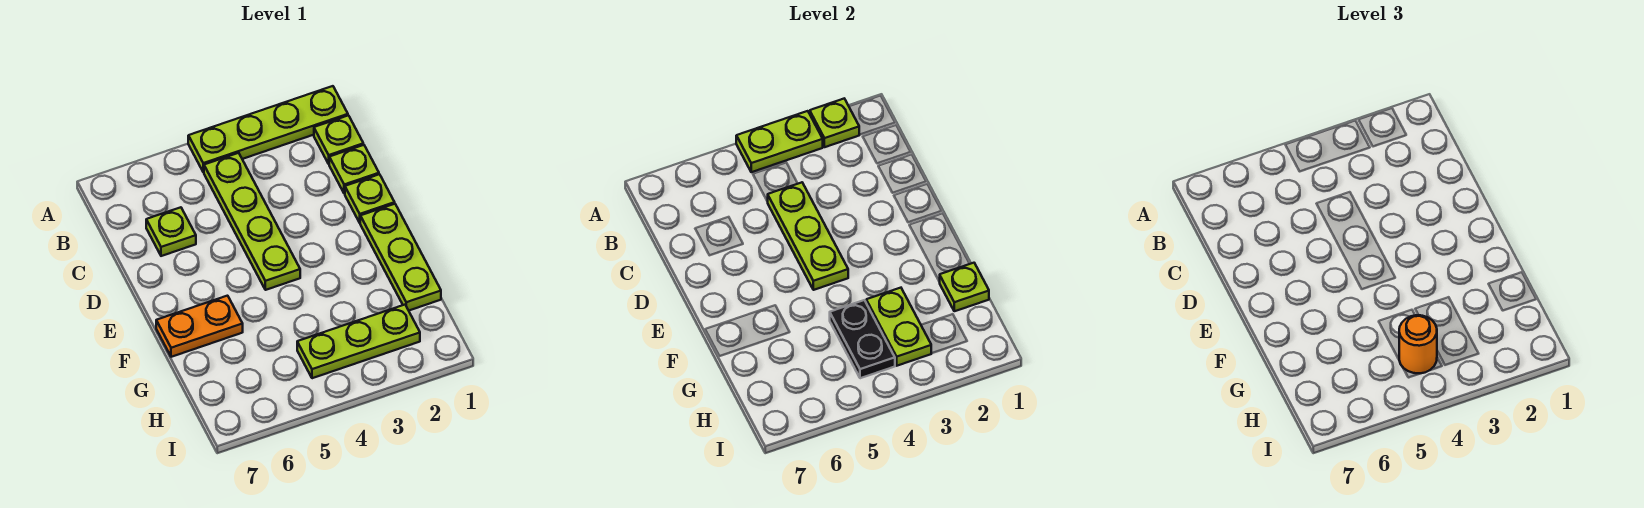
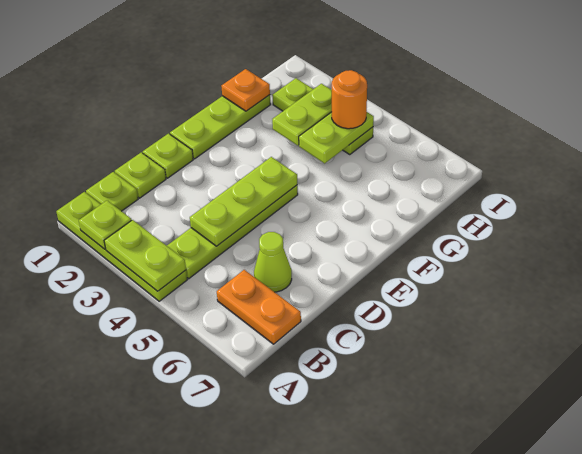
lime 1x1 plate [146,207,196,256] -> lime 1x1 cone [254,232,292,292]
orange 1x2 plate [156,296,243,357] -> orange 1x2 plate moved to [217,270,301,344]
lime 1x1 plate [940,263,989,311] -> orange 1x1 plate [221,69,270,111]
black 1x2 plate [830,300,895,378] -> lime 1x2 plate [299,112,374,163]

